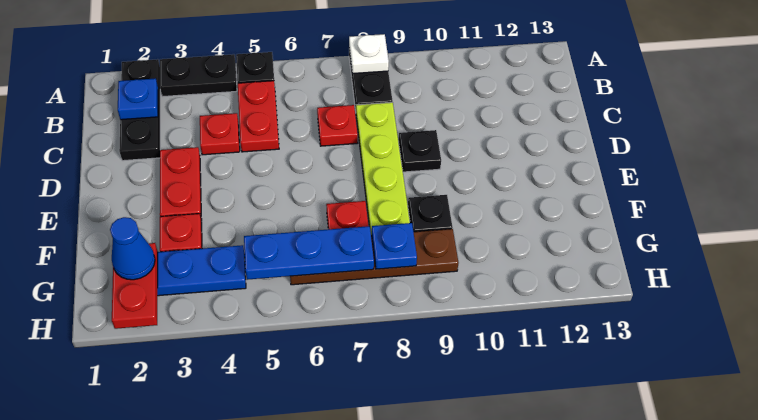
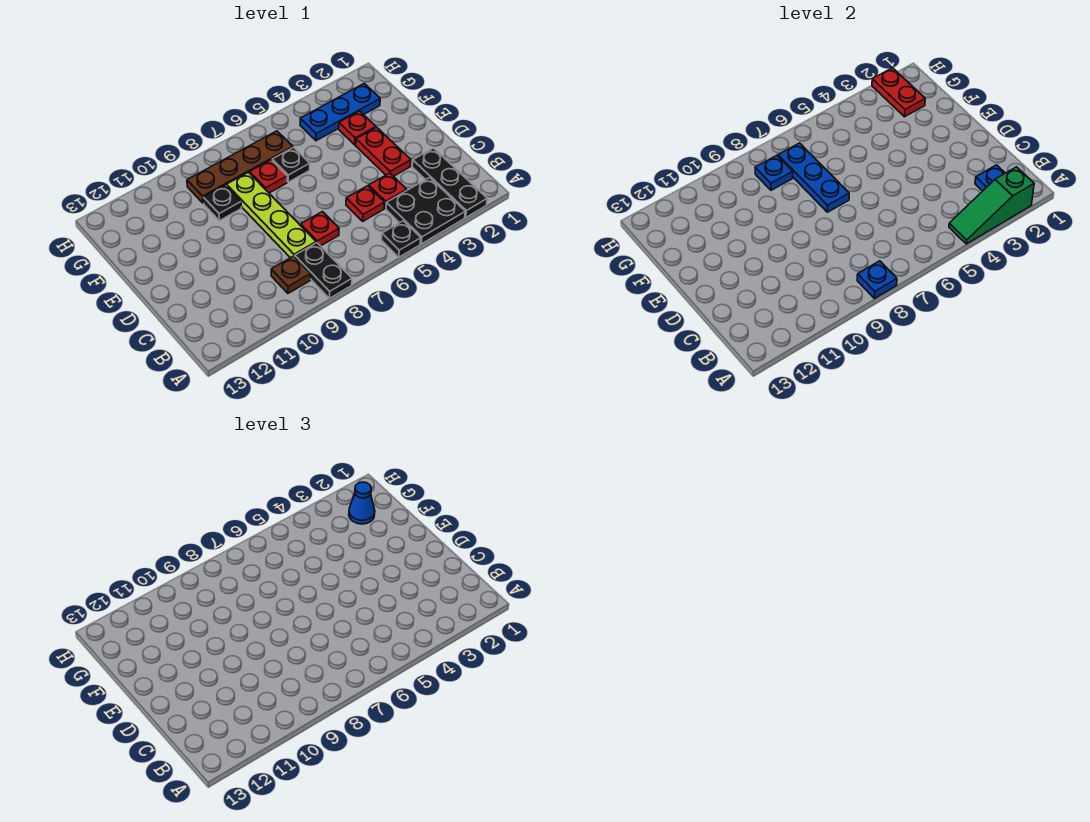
none -> green 1x3 slope [949,167,1034,244]
black 1x2 plate [160,54,237,97] -> black 2x2 plate [386,178,465,244]
white 1x1 plate [349,34,389,74] -> blue 1x1 plate [857,261,897,298]
red 1x2 plate [238,81,279,152] -> red 1x1 plate [346,186,385,221]
none -> brown 1x1 plate [271,256,311,293]
black 1x1 plate [399,130,441,172] -> black 1x1 plate moved to [272,147,310,182]
blue 1x3 plate [244,226,374,280] -> blue 1x3 plate turned to [778,143,849,212]

